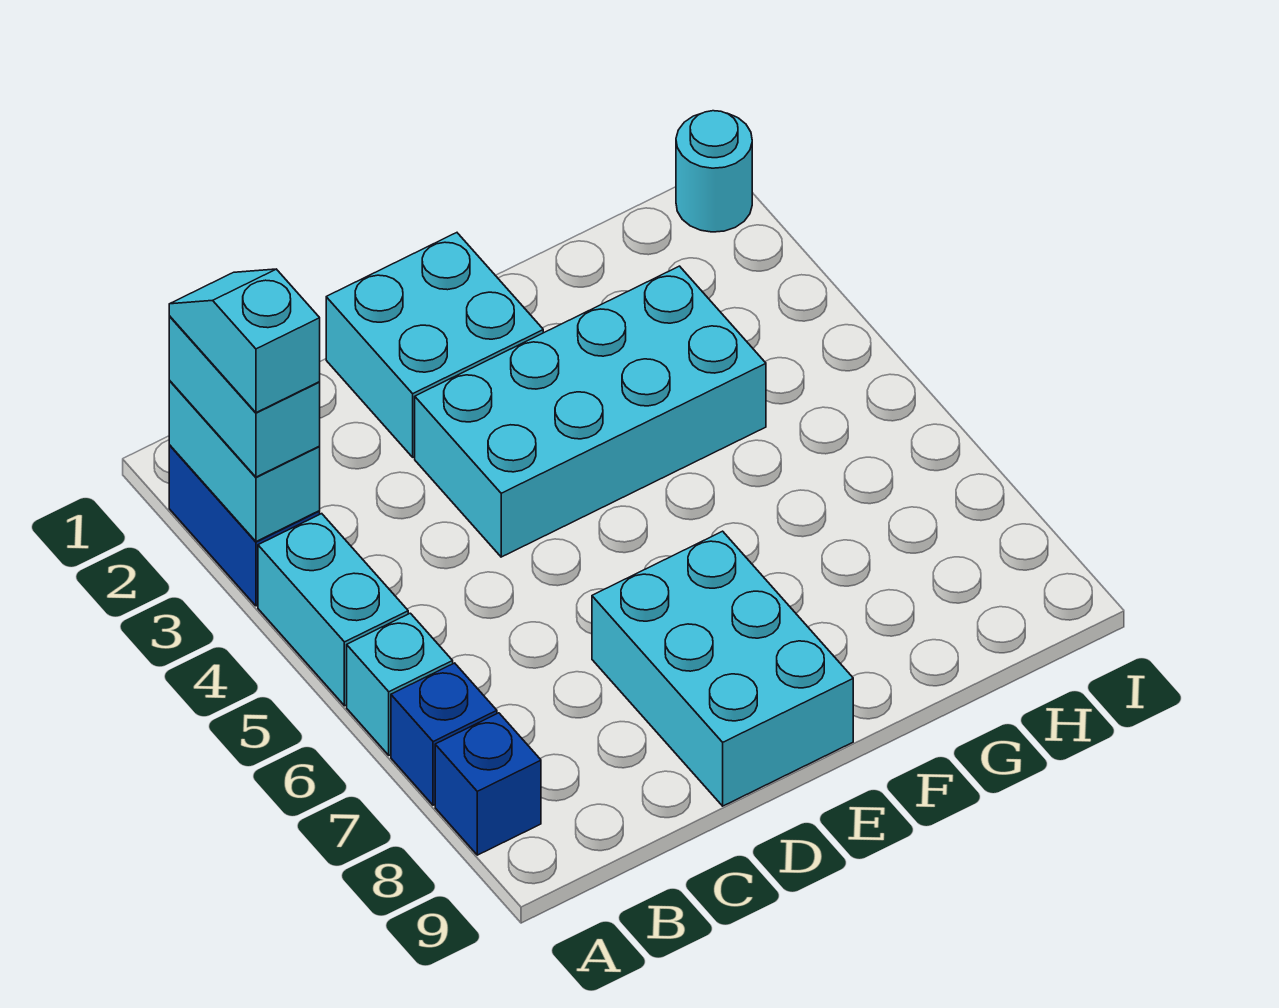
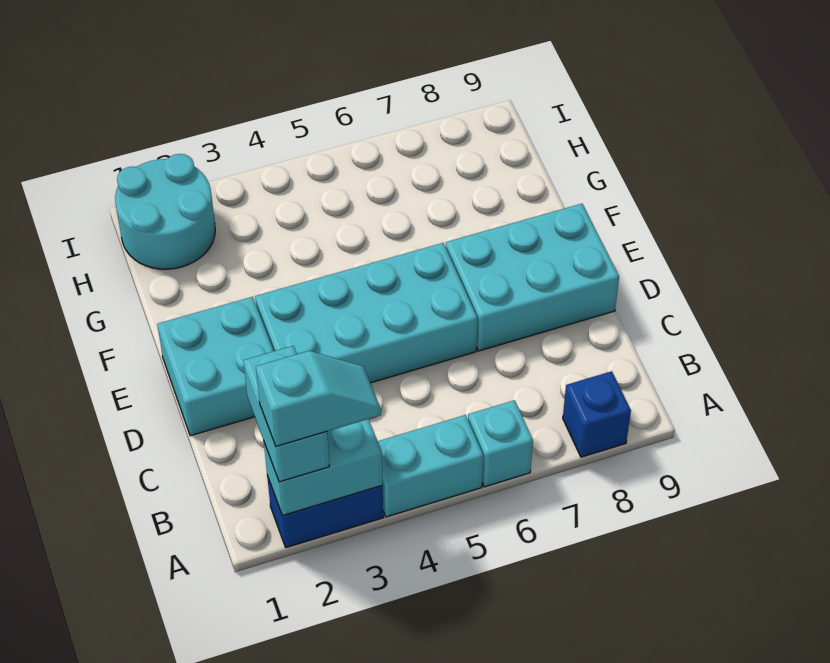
cyan 1x2 brick [169,317,320,477] -> cyan 1x2 brick turned to [243,346,329,482]
cyan 1x2 slope [169,269,320,413] -> cyan 1x2 slope turned to [256,351,381,446]
blue 1x1 brick [391,663,497,805] -> none
cyan 2x4 brick [415,266,766,557] -> cyan 2x4 brick turned to [255,243,477,383]
cyan 1x1 round brick [676,111,752,232] -> cyan 2x2 round brick [115,154,215,269]

